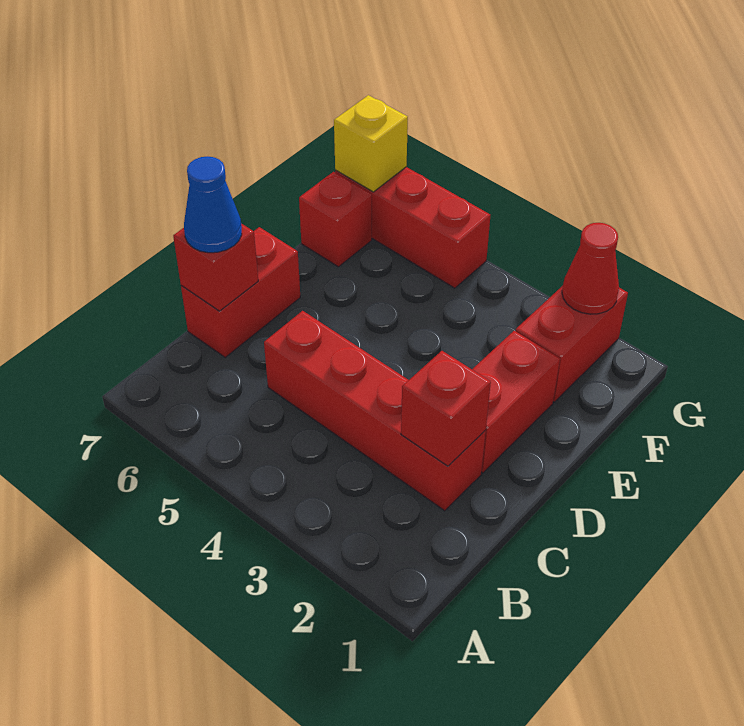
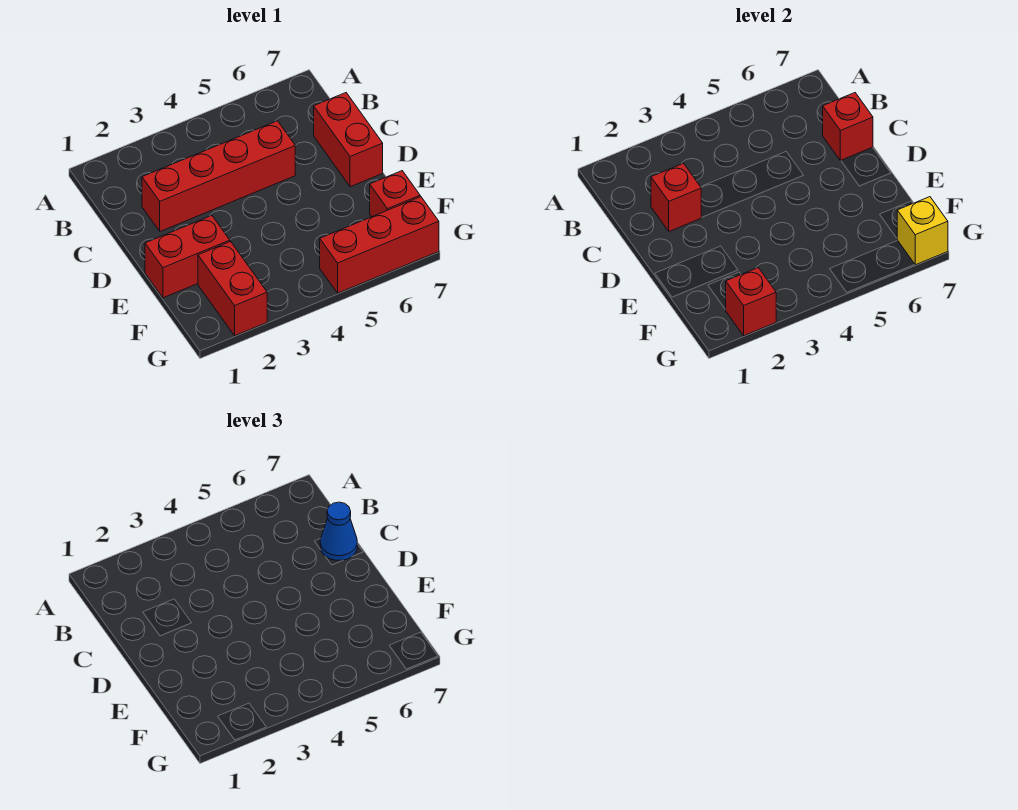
red 1x2 brick [472,331,560,473] -> red 1x2 brick turned to [145,216,230,298]
red 1x1 cone [562,223,619,314] -> red 1x1 brick [725,268,776,336]

